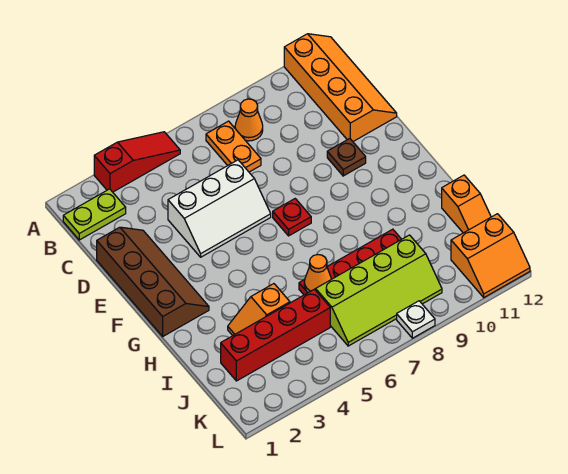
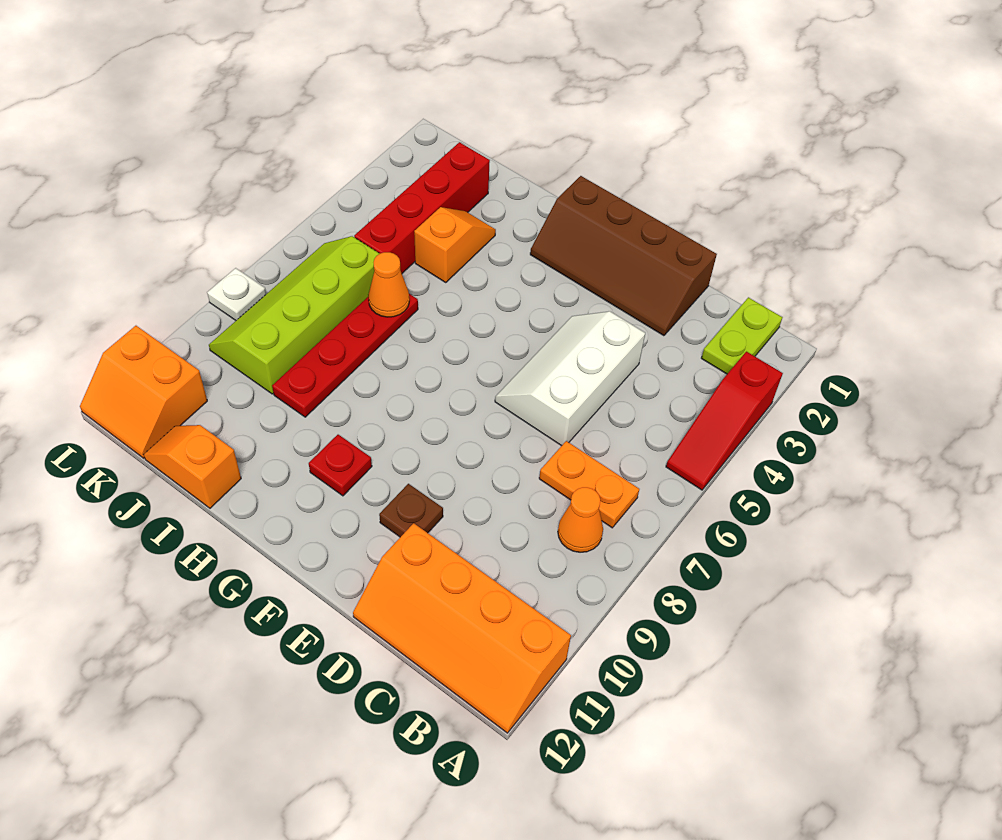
red 1x1 plate [273,199,311,236] -> red 1x1 plate moved to [309,435,372,496]
orange 2x2 slope [451,214,530,297] -> orange 2x2 slope turned to [80,326,207,458]

